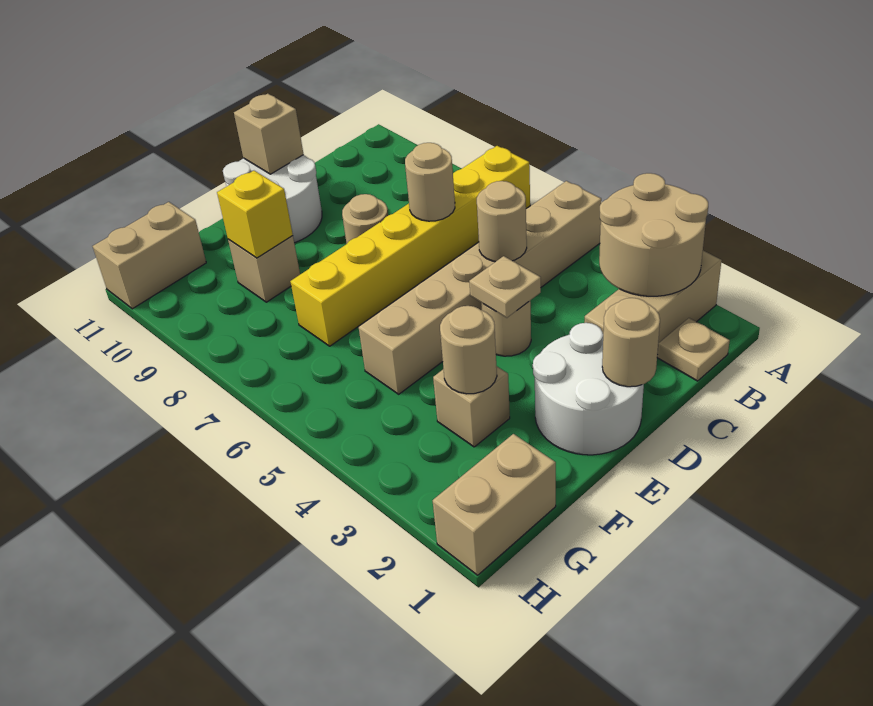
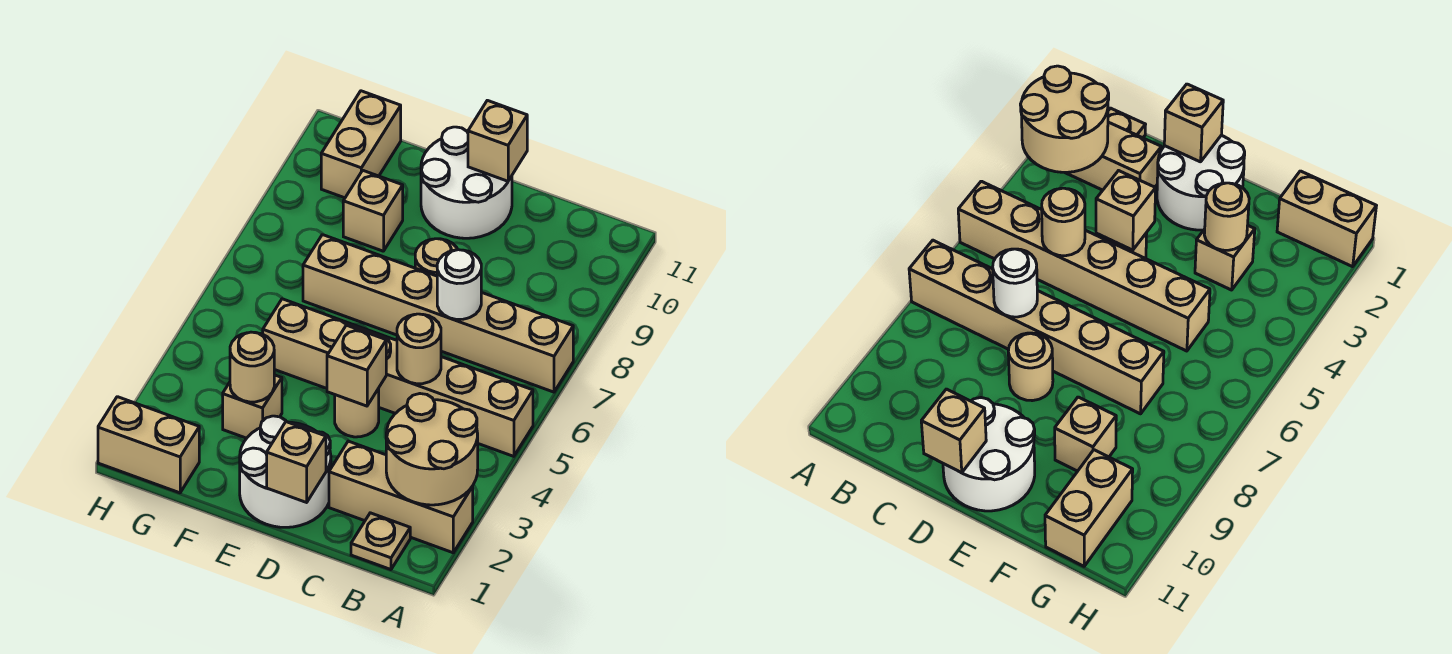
yellow 1x6 brick [290,146,530,346] -> tan 1x6 brick [303,235,573,392]
tan 1x1 round brick [405,143,455,221] -> white 1x1 round brick [437,250,481,320]
tan 1x1 round brick [602,298,660,387] -> tan 1x1 brick [267,422,326,502]
tan 1x1 plate [469,256,541,318] -> tan 1x1 brick [327,325,386,406]
yellow 1x1 brick [217,171,293,258] -> none
tan 1x2 brick [93,202,206,309] -> tan 1x2 brick turned to [321,91,401,198]

